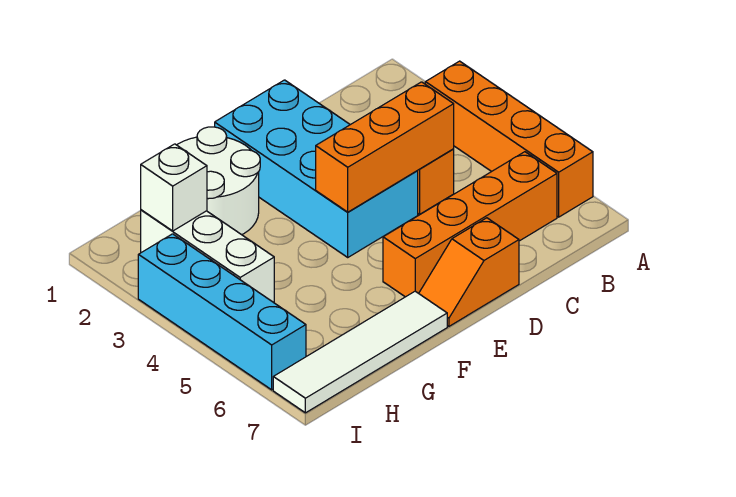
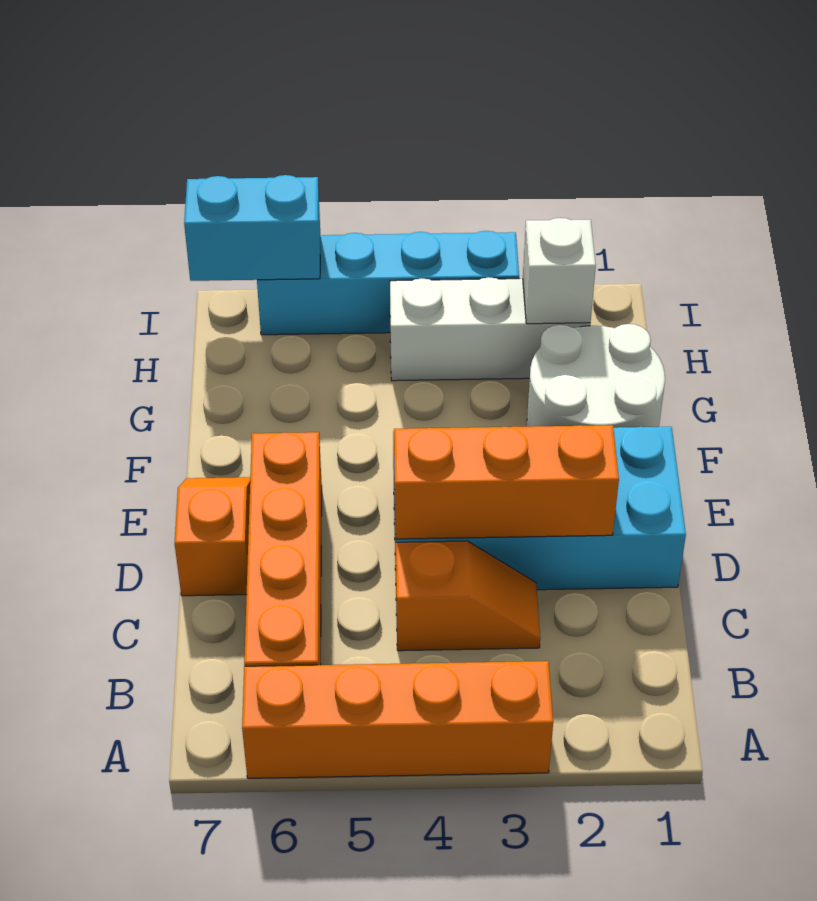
orange 1x3 brick [316,82,454,212] -> orange 1x3 brick turned to [394,425,619,539]
white 1x4 tile [273,291,447,413] -> none
none -> cyan 1x2 brick [184,175,320,281]

